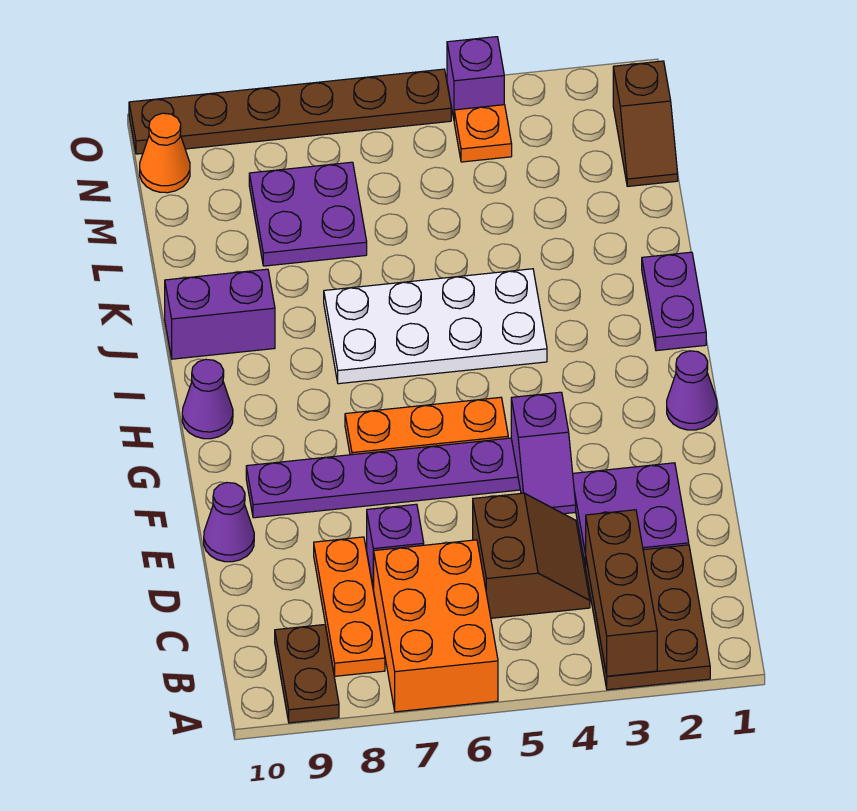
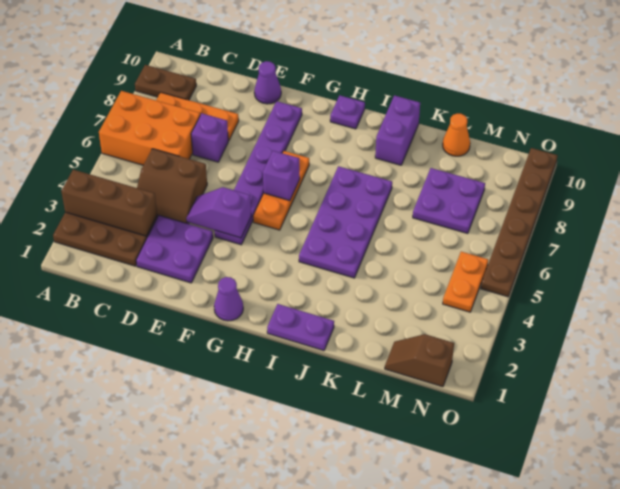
purple 1x1 cone [182,359,233,439] -> purple 1x1 plate [330,95,365,129]
white 2x4 plate [324,269,547,384] -> purple 2x4 plate [299,166,392,278]
orange 1x1 plate [454,105,512,162] -> orange 1x2 plate [443,252,488,312]
orange 1x1 cone [140,113,190,193] -> orange 1x1 cone moved to [443,114,470,156]
purple 1x1 brick [447,37,504,118] -> purple 1x1 brick moved to [263,151,300,201]

